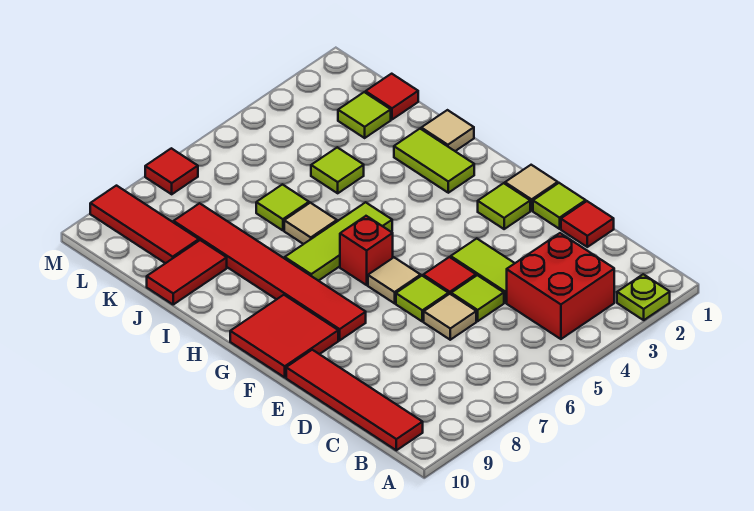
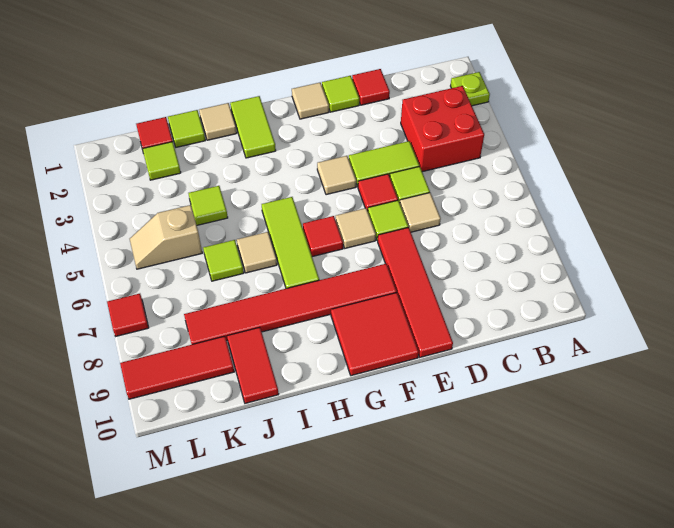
red 1x4 tile [286,350,423,450] -> red 1x4 tile turned to [378,227,453,357]
lime 1x1 tile [478,183,530,229] -> lime 1x1 tile moved to [168,110,205,147]
none -> tan 1x1 tile [317,156,356,195]
red 1x1 brick [340,216,393,285] -> red 1x1 tile [303,216,343,257]
lime 1x2 tile [394,129,474,193] -> lime 1x2 tile turned to [230,96,276,158]
none -> tan 1x2 slope [130,205,202,269]

